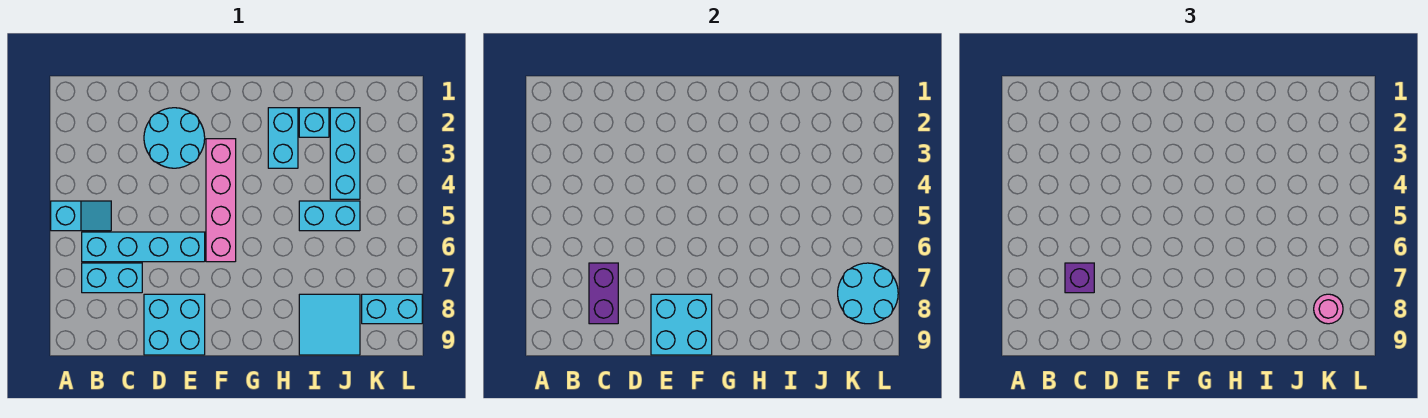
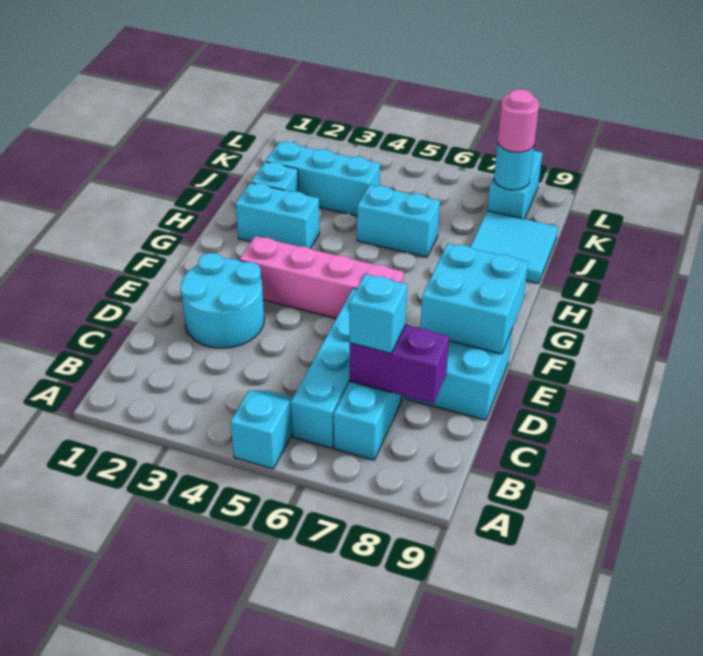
purple 1x1 brick [1065,263,1094,293] -> cyan 1x1 brick [350,274,407,353]
cyan 1x2 brick [299,201,360,231] -> cyan 1x2 brick turned to [357,185,440,257]
cyan 2x2 round brick [838,263,898,324] -> cyan 1x1 round brick [494,143,534,190]

